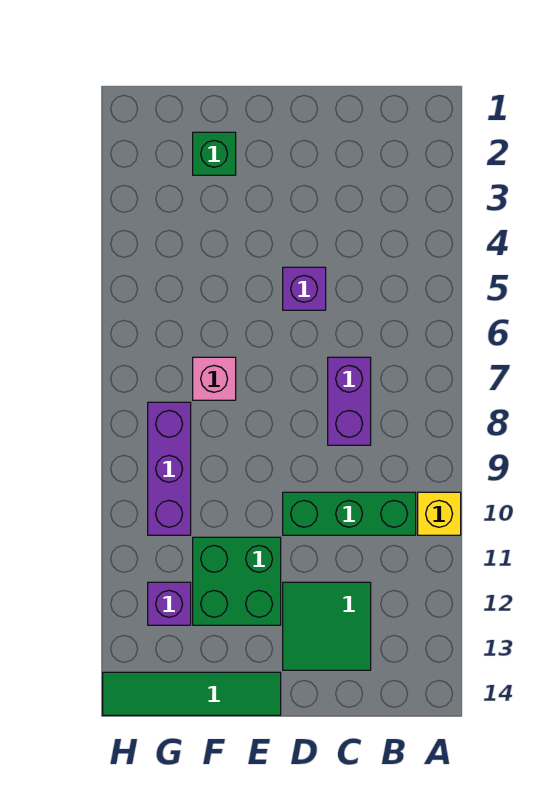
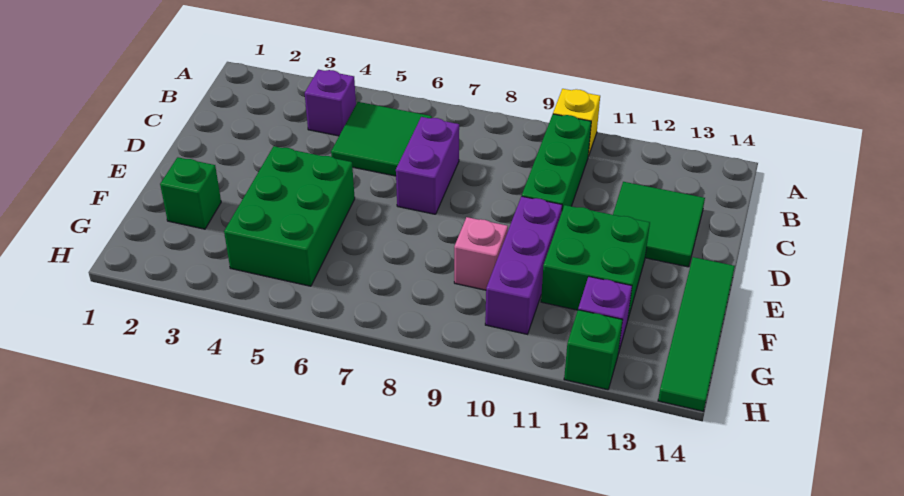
none -> green 2x2 tile [331,102,432,176]
purple 1x2 brick [328,357,371,445] -> purple 1x2 brick turned to [396,117,459,214]
purple 1x1 brick [283,267,326,310] -> purple 1x1 brick moved to [305,70,356,136]
none -> green 2x3 brick [224,146,355,286]
pink 1x1 brick [193,357,236,400] -> pink 1x1 brick moved to [454,217,508,290]
purple 1x3 brick [148,402,191,535] -> purple 1x3 brick turned to [485,196,562,334]
none -> green 1x1 brick [564,310,623,390]

